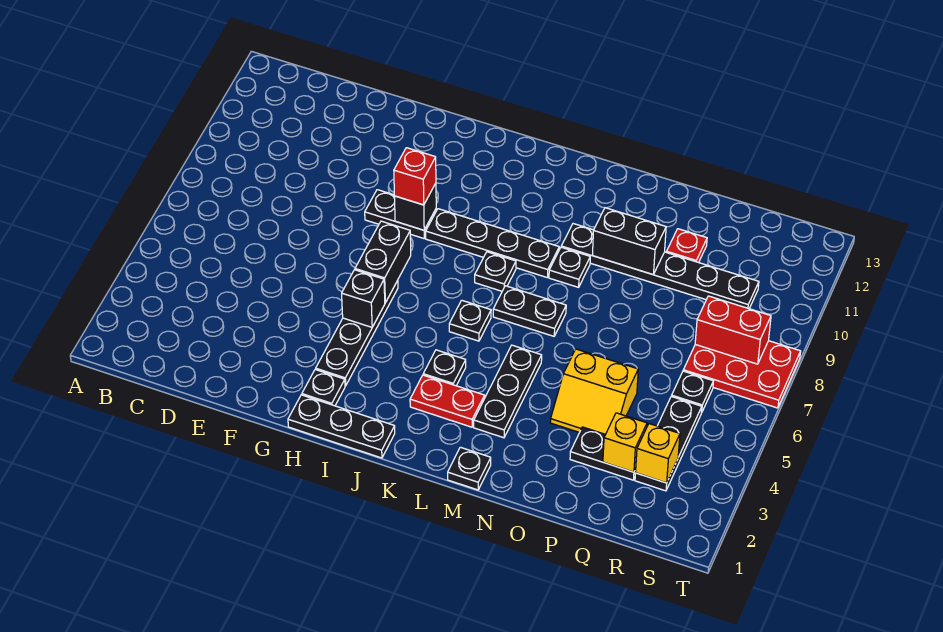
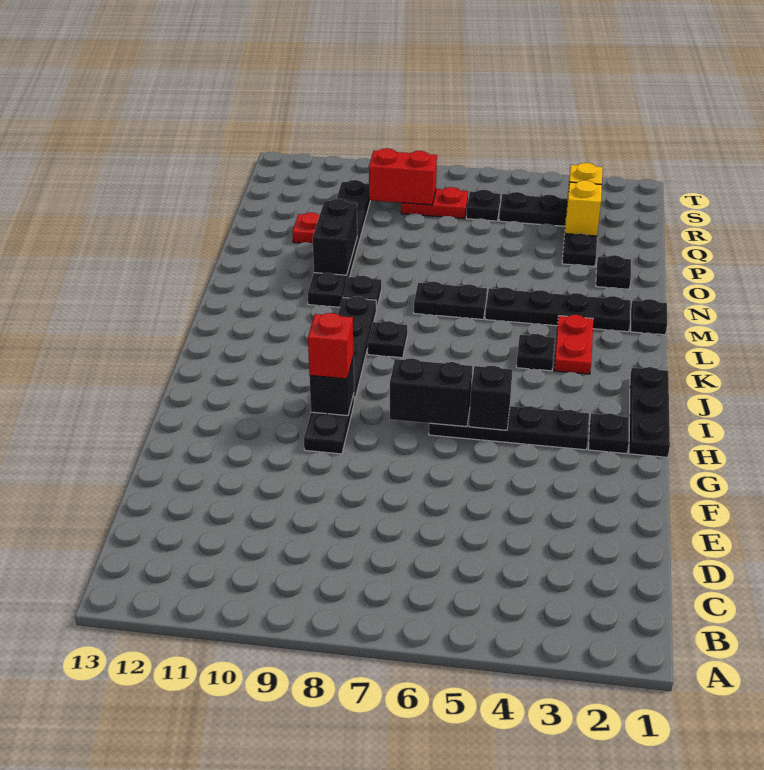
black 1x1 plate [449,300,491,341] -> black 1x1 plate moved to [596,255,631,289]
black 1x2 plate [493,286,566,336] -> black 1x2 plate turned to [414,281,487,319]
black 1x3 plate [474,345,542,438] -> black 1x4 plate [485,287,631,332]
yellow 2x2 slope [550,349,638,434] -> none
red 2x3 plate [683,341,801,408] -> red 1x2 plate [401,187,468,219]
red 1x2 brick [695,296,771,364] -> red 1x2 brick turned to [369,148,437,205]

